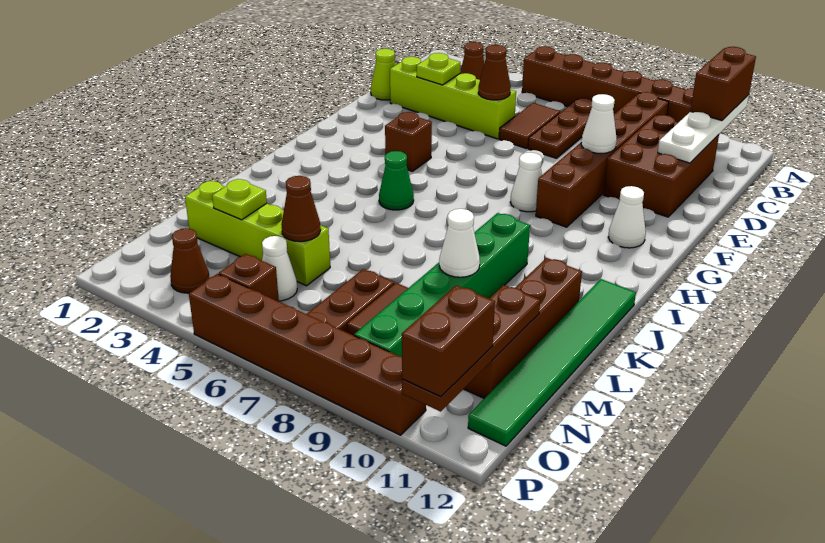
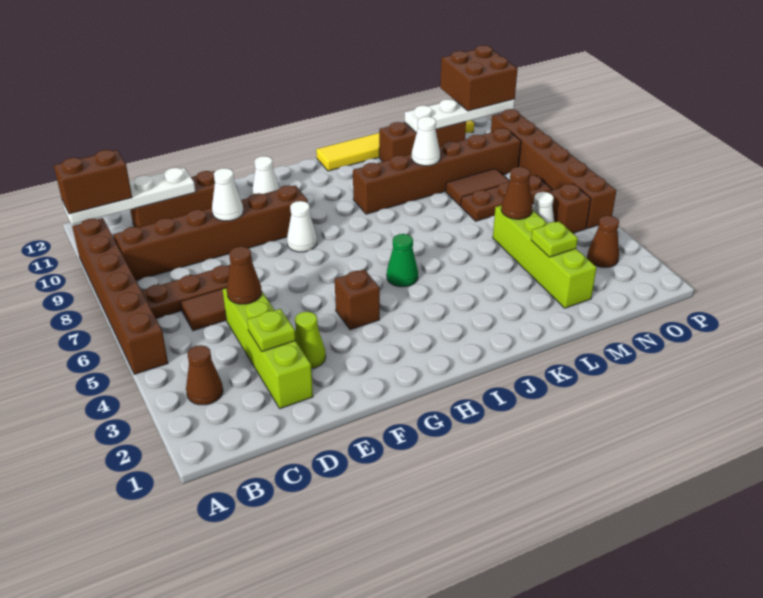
brown 2x3 brick [604,115,719,217] -> brown 1x3 brick [130,171,215,227]
lime 1x1 cone [371,49,395,100] -> lime 1x1 cone moved to [295,312,326,369]
green 1x6 brick [354,213,530,357] -> brown 1x6 brick [353,128,521,214]
green 1x6 tile [468,279,636,446] -> yellow 1x6 tile [316,120,474,171]
brown 1x4 brick [464,258,582,398] -> brown 1x3 brick [379,122,466,162]
brown 1x4 plate [402,285,540,412] -> white 1x4 plate [405,99,515,133]
brown 1x2 brick [402,285,495,397] -> brown 2x2 brick [440,45,518,111]

